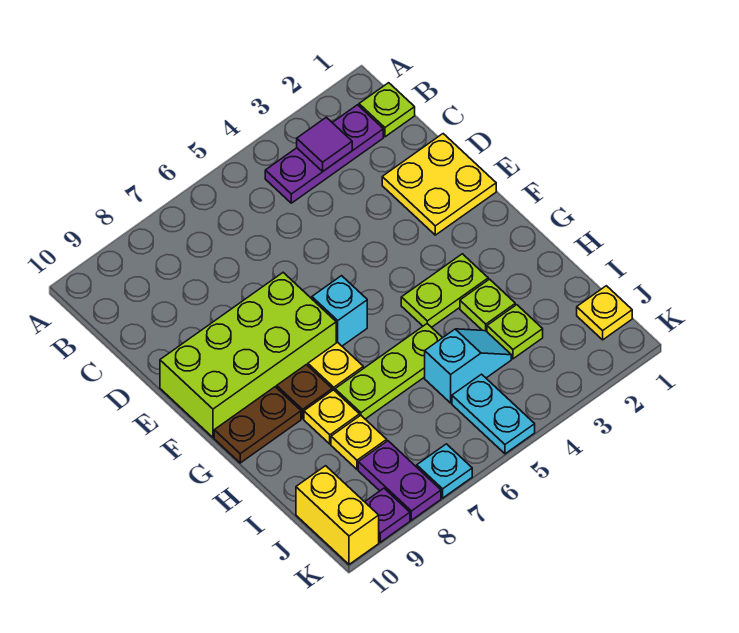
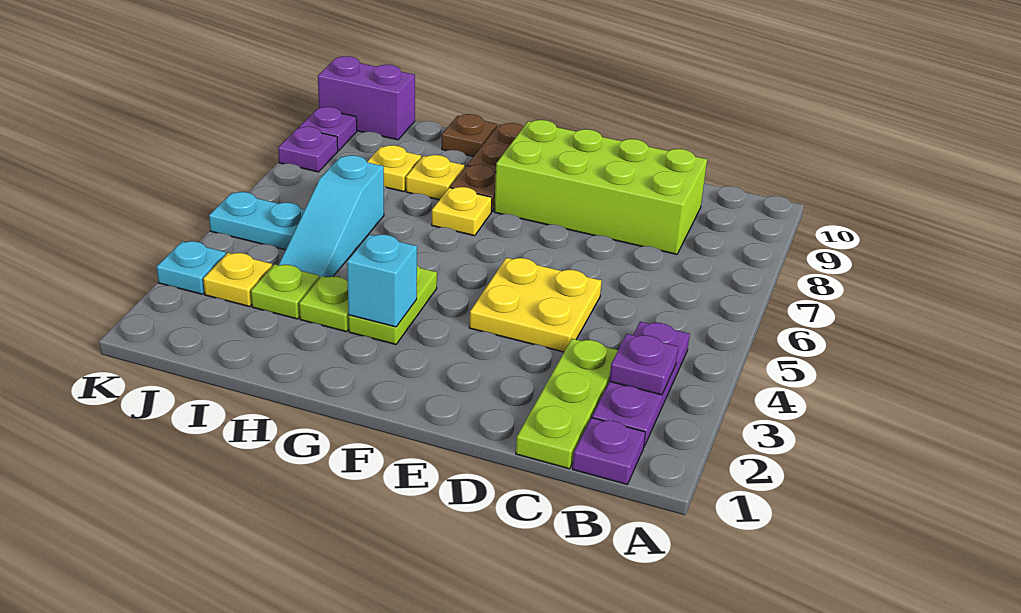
lime 1x1 plate [359,83,415,137] -> purple 1x1 plate [573,418,645,484]
purple 1x1 tile [297,117,352,172] -> purple 1x1 plate [609,334,678,395]
yellow 2x2 plate [382,134,496,235] -> yellow 2x2 plate moved to [469,258,602,352]
lime 2x4 brick [160,273,336,438] -> lime 2x4 brick turned to [494,120,707,254]
cyan 1x1 brick [312,276,367,346] -> cyan 1x1 brick moved to [347,235,417,327]
lime 1x3 plate [335,324,442,419] -> lime 1x3 plate moved to [516,339,618,469]
none -> brown 1x1 plate [442,114,497,157]
cyan 1x2 slope [425,329,511,403] -> cyan 1x3 slope [279,155,384,278]
yellow 1x1 plate [577,286,632,340] -> yellow 1x1 plate moved to [203,253,272,307]
purple 1x2 plate [358,441,441,520] -> purple 1x1 plate [278,127,338,172]
yellow 1x2 brick [296,466,379,564] -> purple 1x2 brick [318,56,415,140]
cyan 1x1 plate [417,444,472,498] -> cyan 1x1 plate moved to [157,241,226,294]

